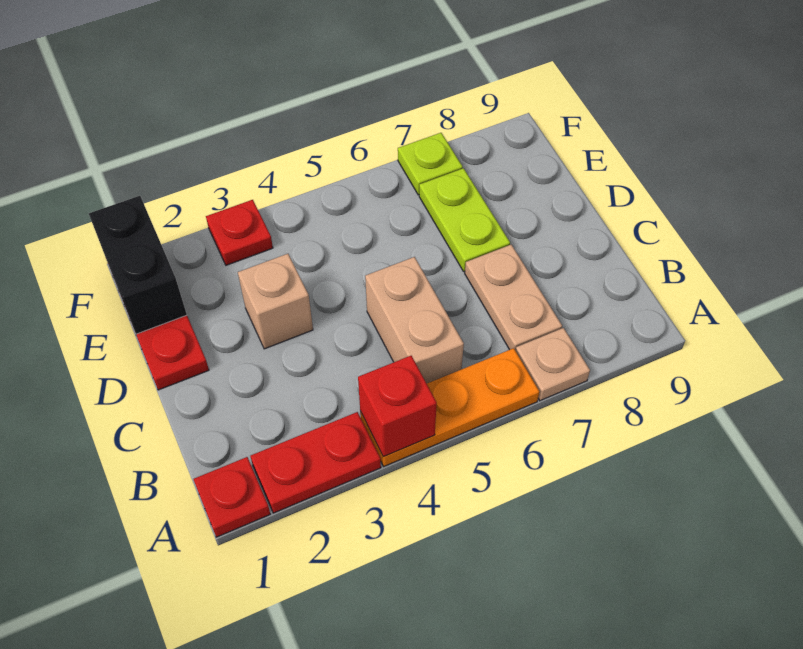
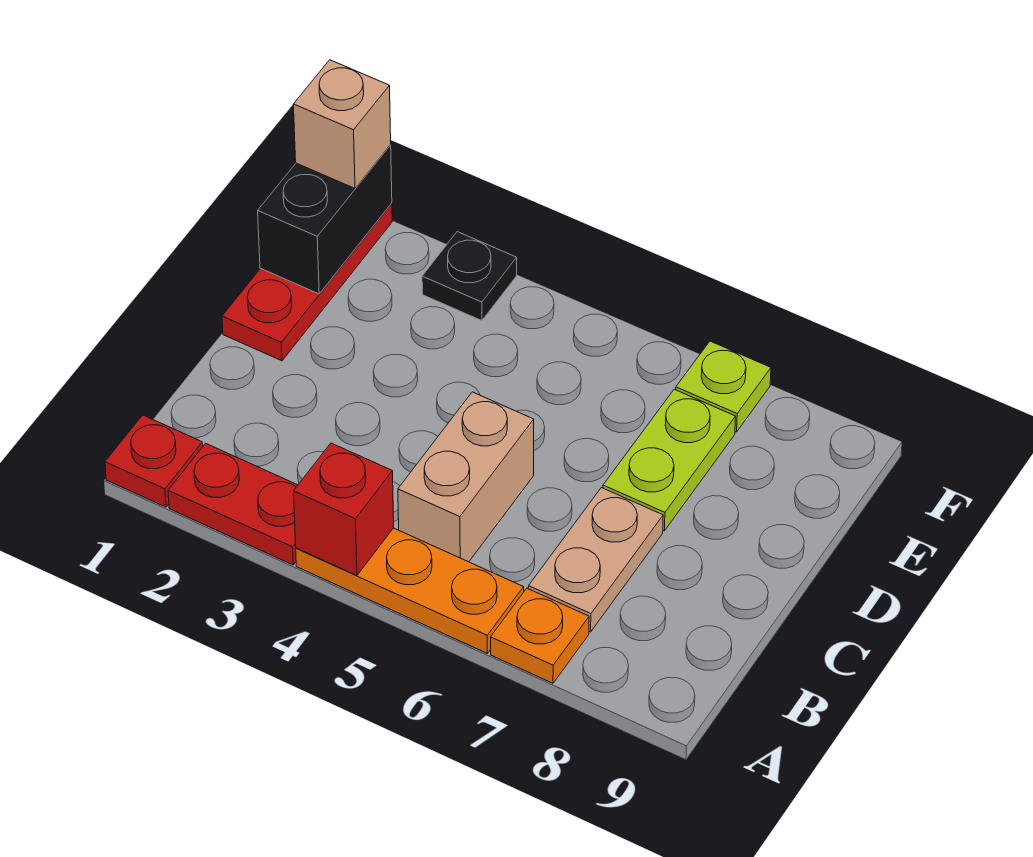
tan 1x1 plate [516,328,590,401] -> orange 1x1 plate [491,588,589,683]
tan 1x1 brick [238,254,313,349] -> tan 1x1 brick moved to [293,60,391,188]
red 1x1 plate [206,200,273,265] -> black 1x1 plate [422,232,517,321]

